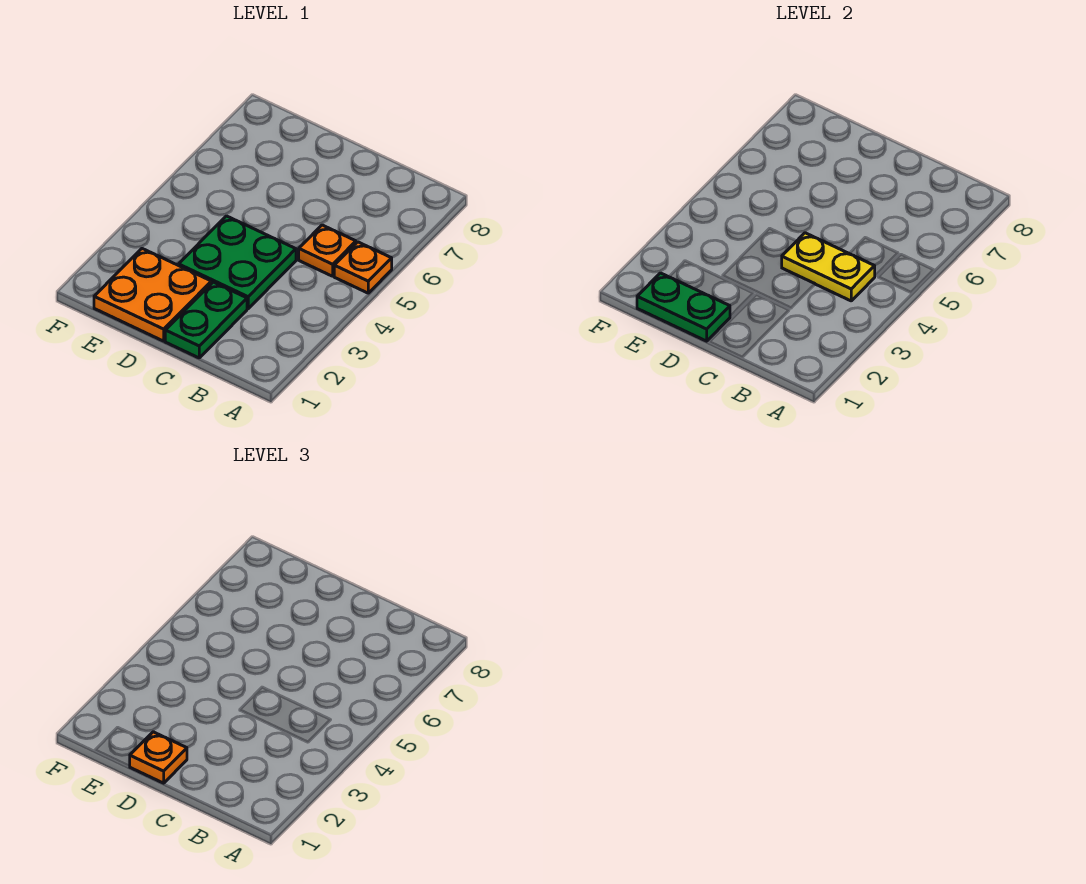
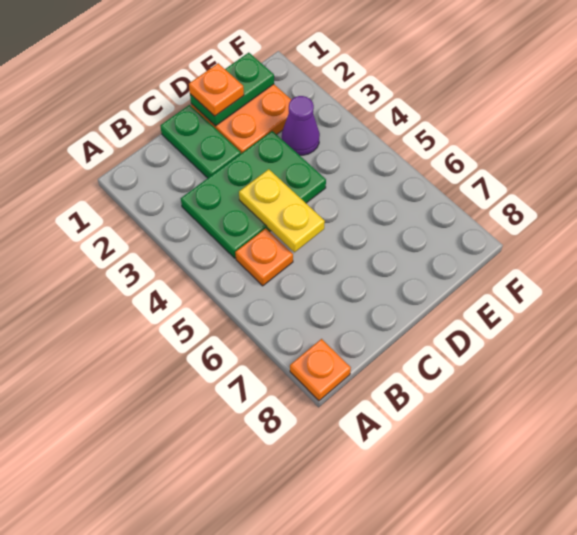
orange 1x1 plate [334,242,392,293] -> orange 1x1 plate moved to [290,339,351,401]
yellow 1x2 plate [782,233,875,301] -> yellow 1x2 plate turned to [239,169,325,252]
green 2x2 plate [179,216,296,309] -> green 2x3 plate [181,131,326,258]
none -> purple 1x1 cone [282,96,320,155]

